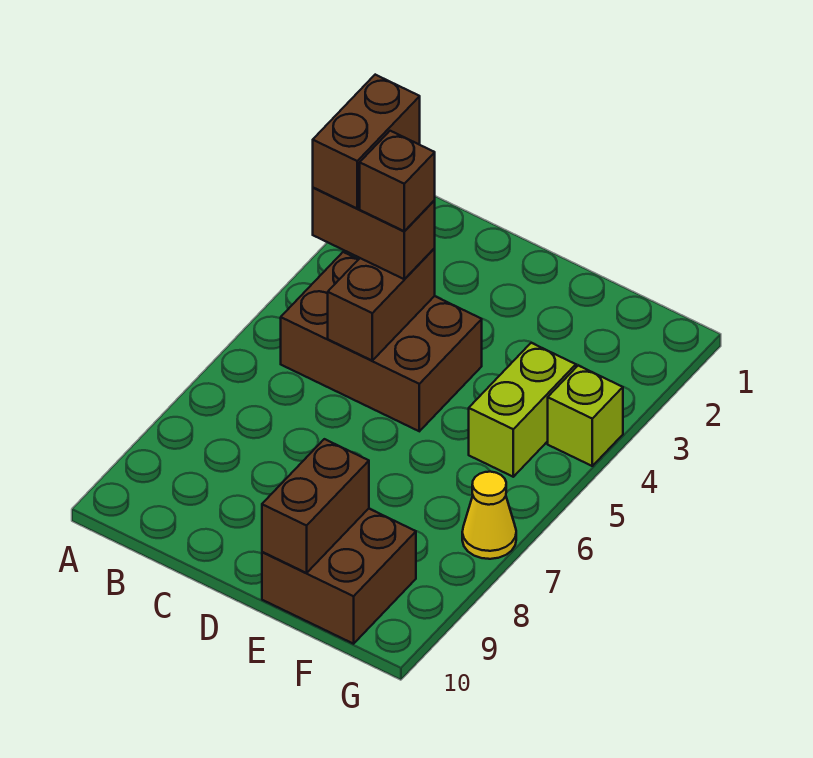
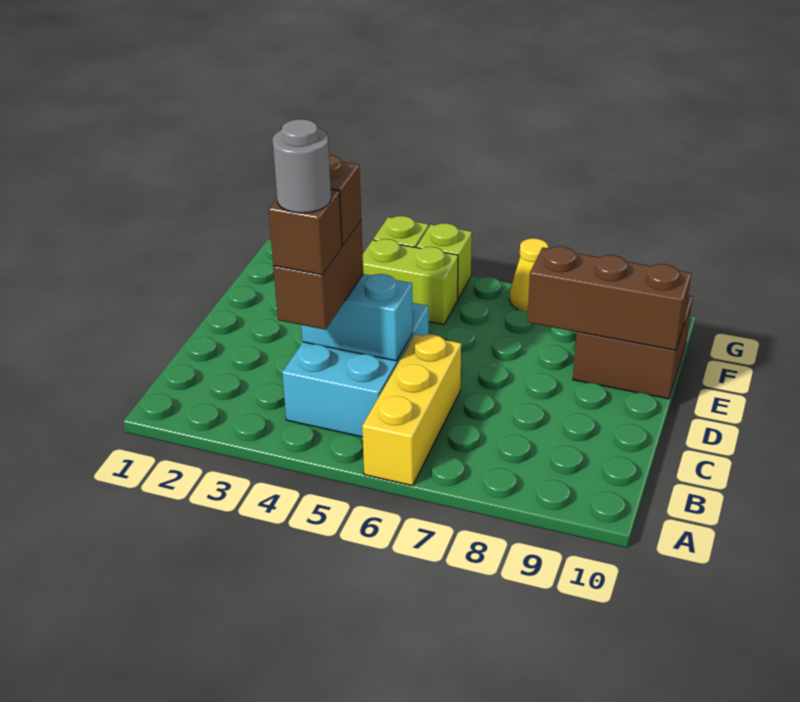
none -> yellow 1x3 brick [362,334,461,486]
brown 1x2 brick [313,75,420,208] -> brown 1x1 brick [269,190,342,275]
brown 2x3 brick [281,252,482,431] -> cyan 2x3 brick [282,303,429,437]
none -> grey 1x1 round brick [272,119,331,213]
brown 1x2 brick [328,248,435,360] -> cyan 1x2 brick [301,274,413,361]
brown 1x2 brick [262,439,369,573] -> brown 1x3 brick [527,247,691,350]
none -> lime 1x1 brick [417,223,472,299]

